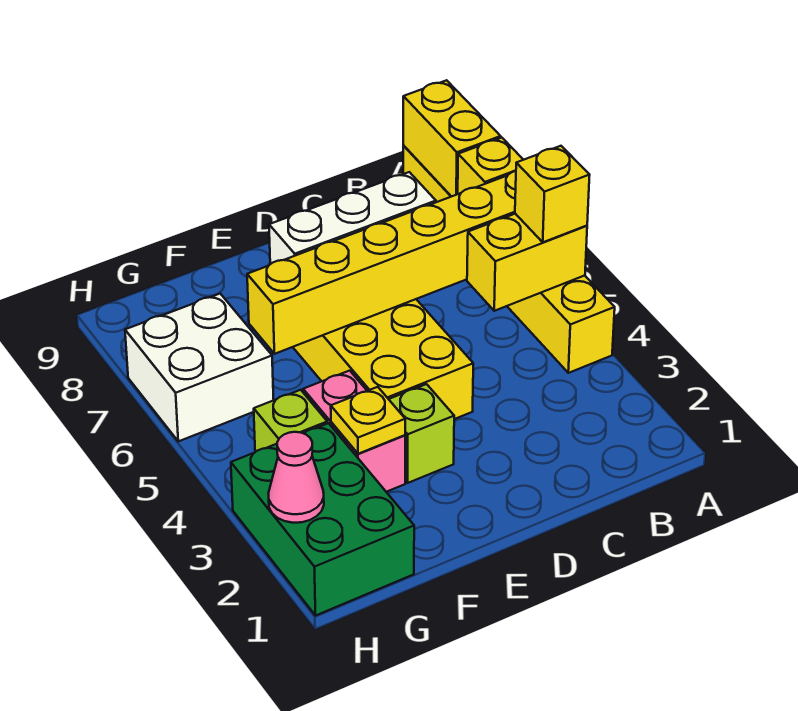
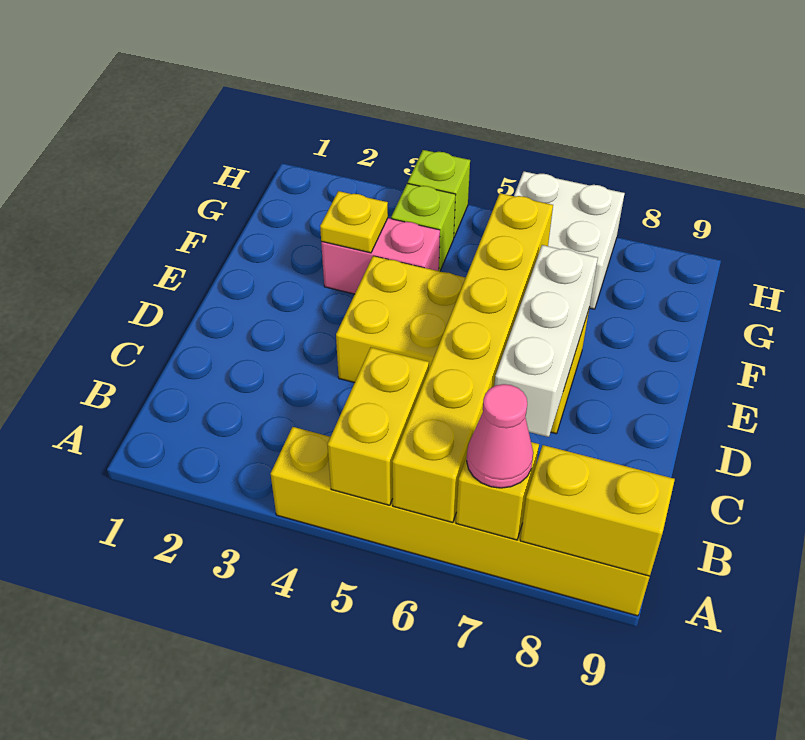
yellow 1x1 brick [515,146,590,242] -> none
lime 1x1 brick [389,384,454,483] -> lime 1x1 brick moved to [408,150,470,237]
green 2x3 brick [231,423,414,615] -> none
pink 1x1 cone [269,432,324,523] -> pink 1x1 cone moved to [467,384,533,488]

